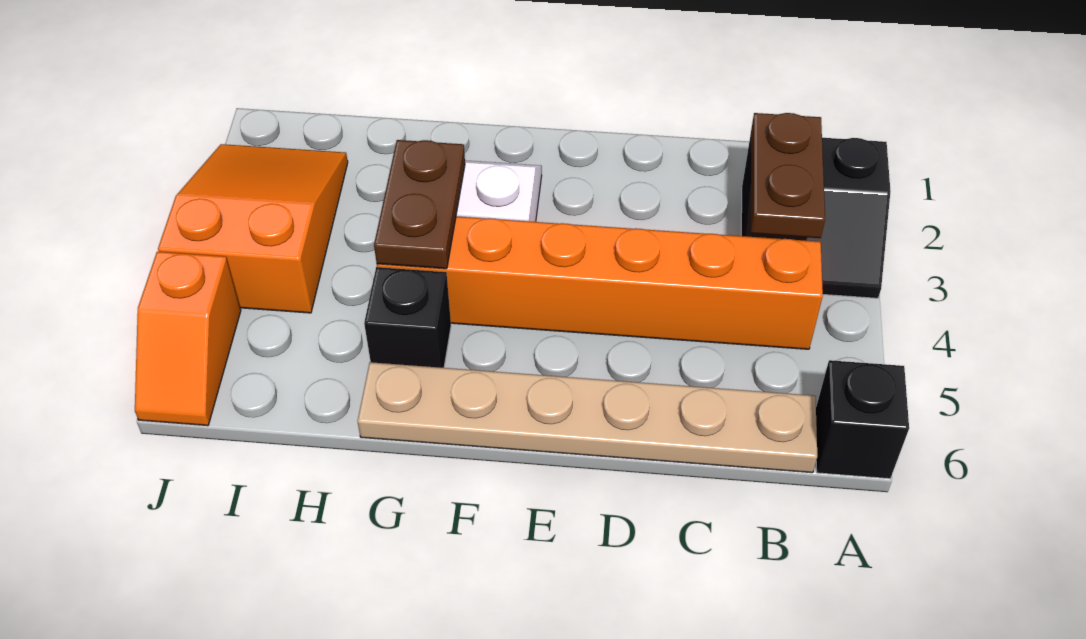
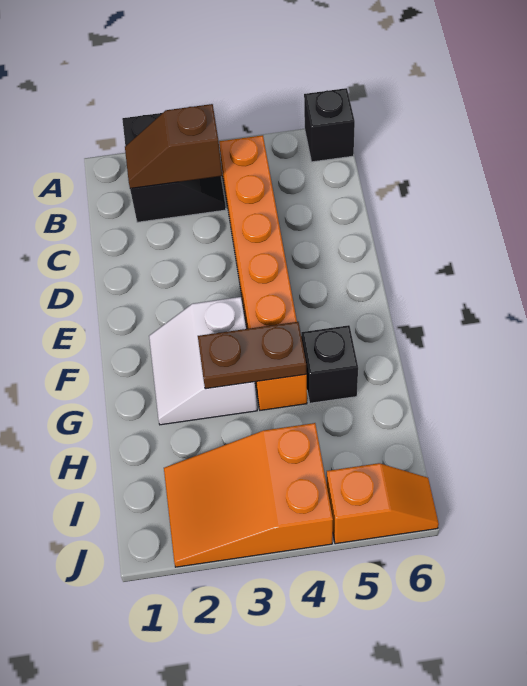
brown 1x2 plate [751,113,825,238] -> brown 1x2 slope [125,104,222,188]
tan 1x6 plate [358,362,817,473] -> none

